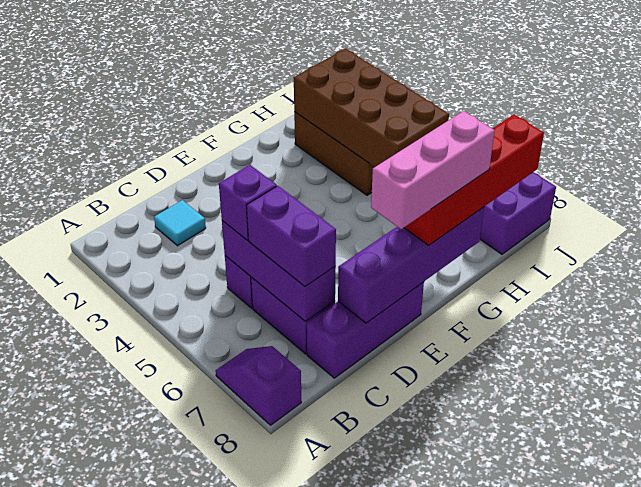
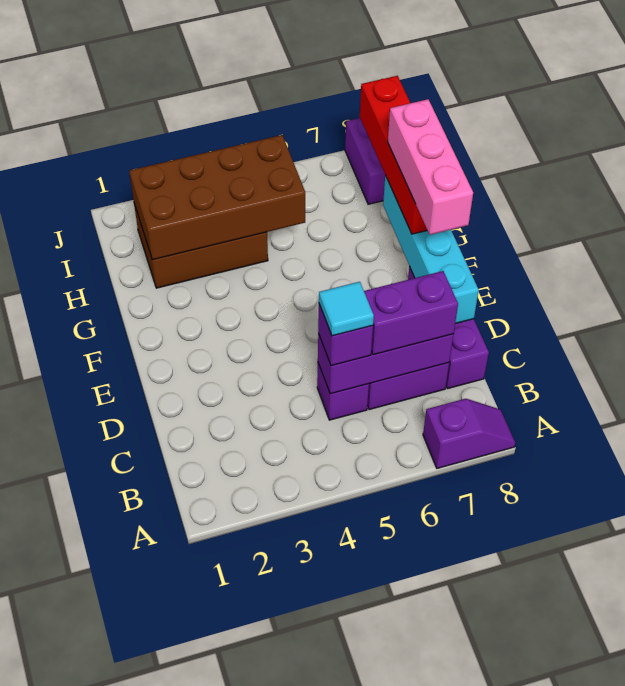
purple 1x2 slope [216,346,301,425] -> purple 1x2 slope turned to [423,399,515,468]
cyan 1x1 tile [154,200,206,246] -> cyan 1x1 tile moved to [319,282,374,336]
purple 1x4 brick [338,207,484,323] -> cyan 1x4 brick [383,176,479,323]

